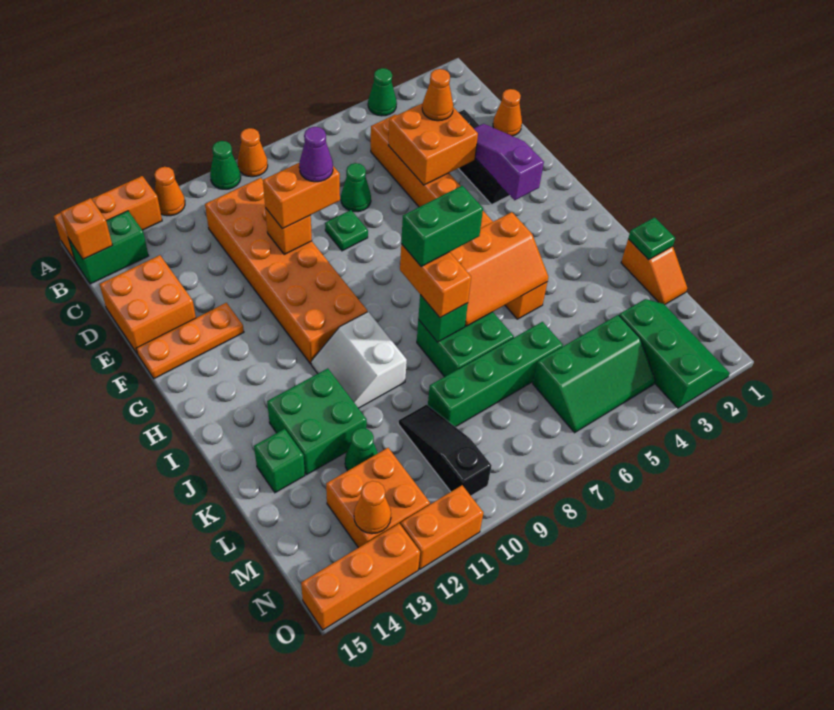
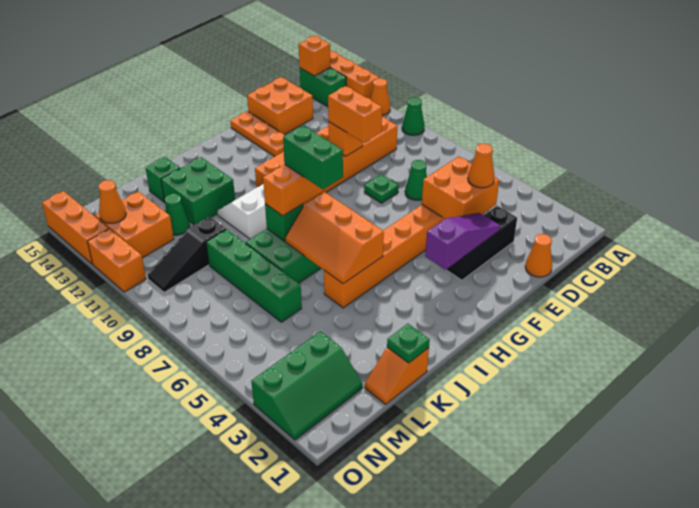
green 1x1 cone [368,68,397,116] -> none
orange 1x1 cone [238,128,268,177] -> none
purple 1x1 cone [299,127,333,182] -> none
black 1x3 slope [398,405,492,496] -> black 1x3 slope turned to [147,217,226,292]
green 2x3 slope [533,315,655,433] -> none

